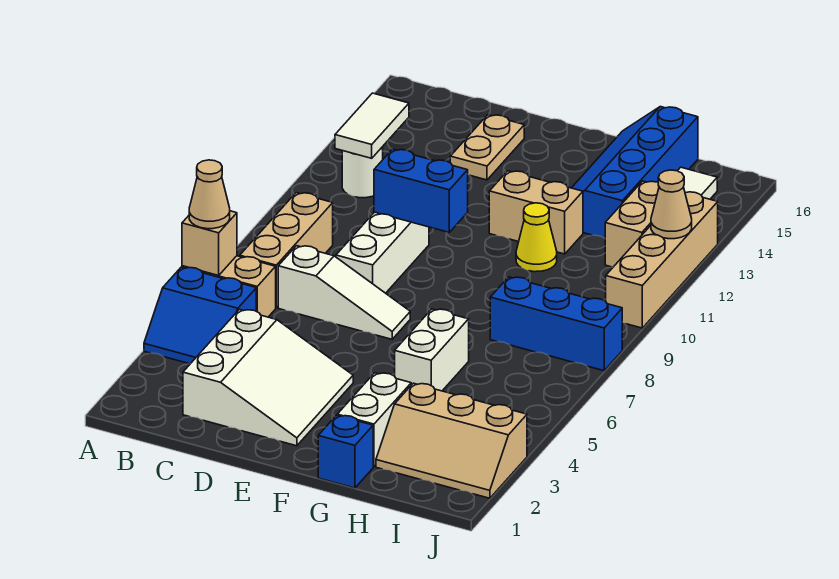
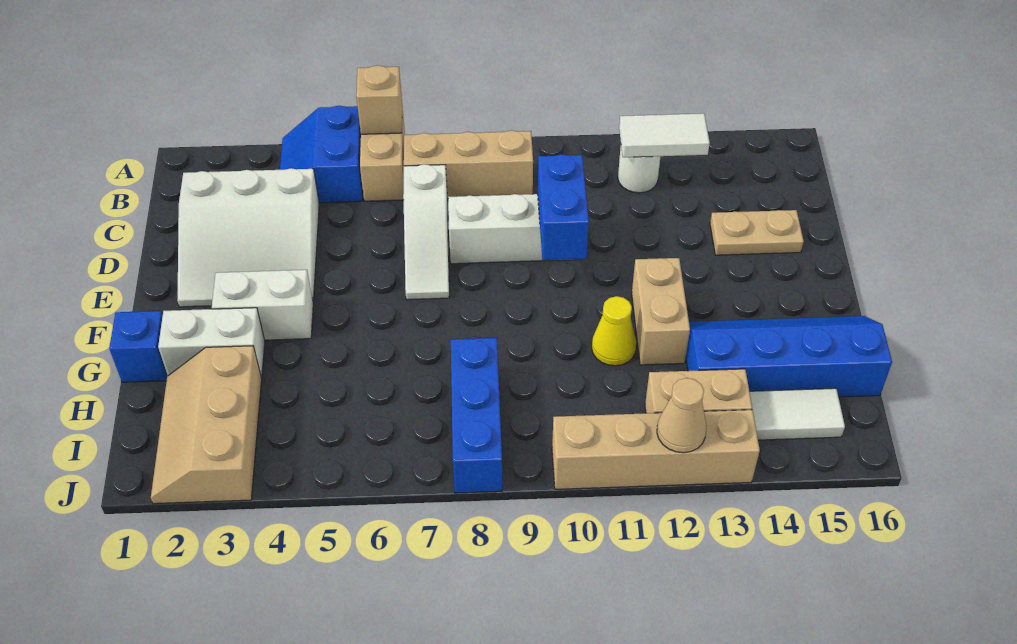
tan 1x1 cone [189,160,230,229] -> none
white 1x2 brick [395,309,469,391] -> white 1x2 brick moved to [212,270,313,340]

